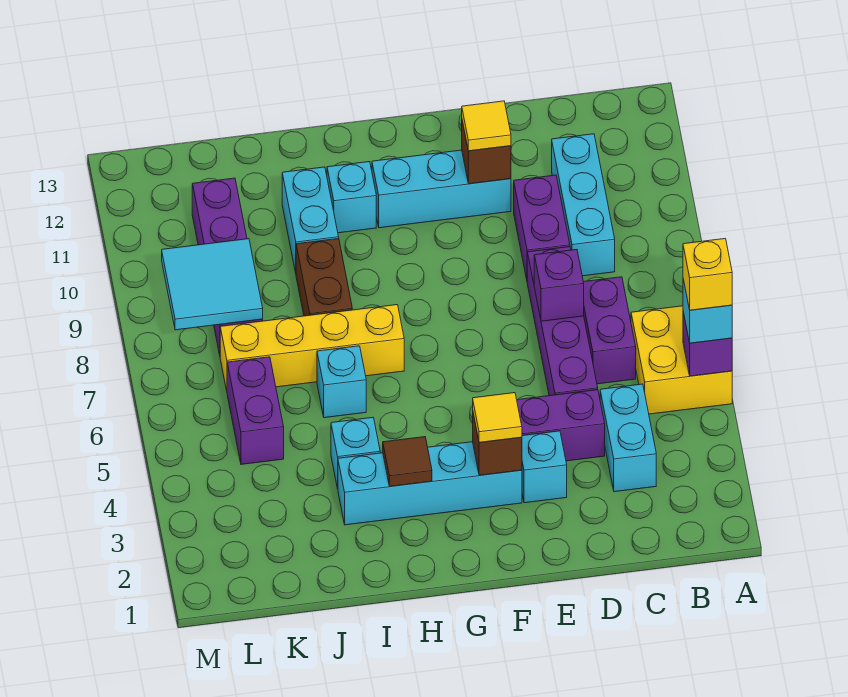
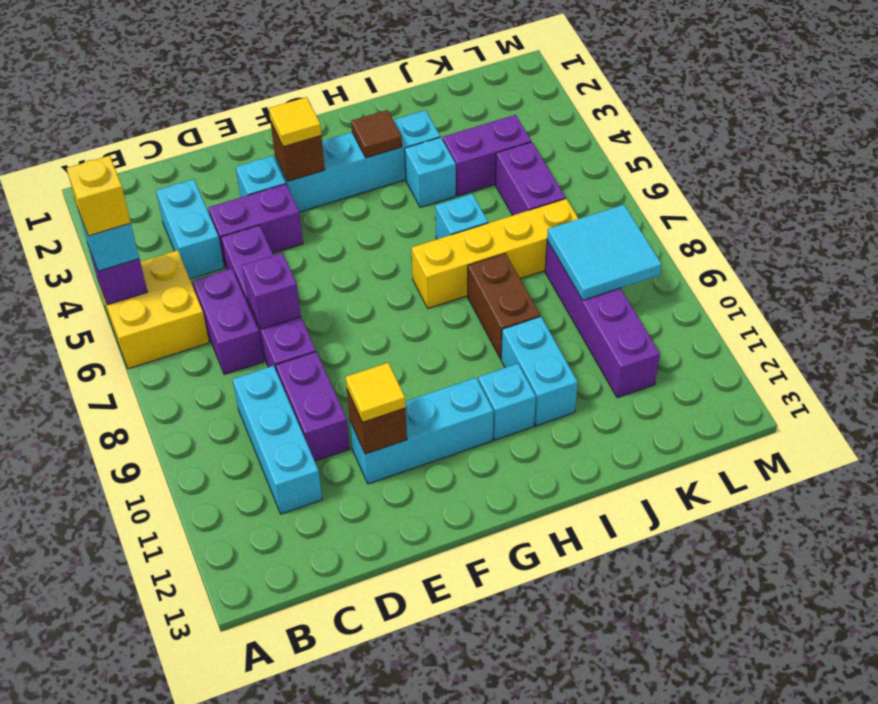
none -> purple 1x2 brick [443,115,531,196]

